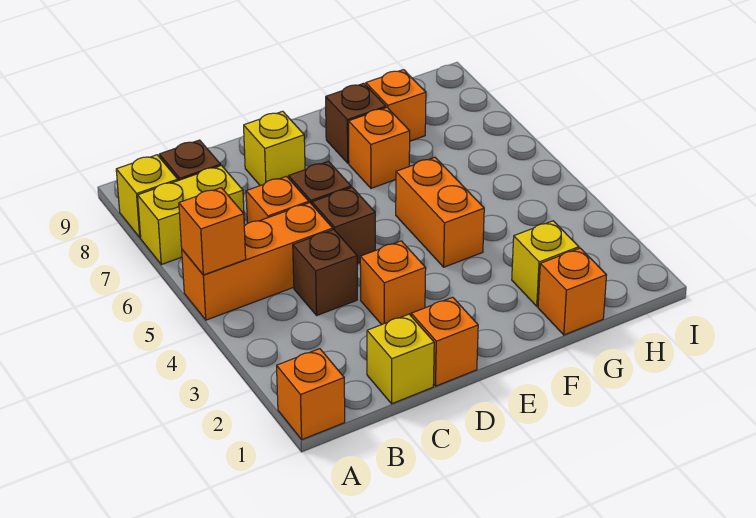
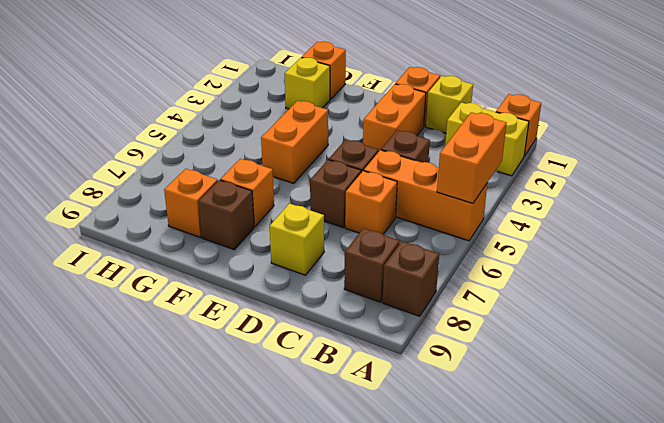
orange 1x1 brick [179,188,246,275] -> orange 1x2 brick [437,112,507,203]
yellow 1x2 brick [138,166,244,265] -> yellow 1x2 brick moved to [445,103,529,176]
yellow 1x1 brick [116,155,178,238] -> brown 1x1 brick [383,241,439,316]
orange 1x1 brick [360,241,426,325] -> orange 1x2 brick [363,84,426,151]

